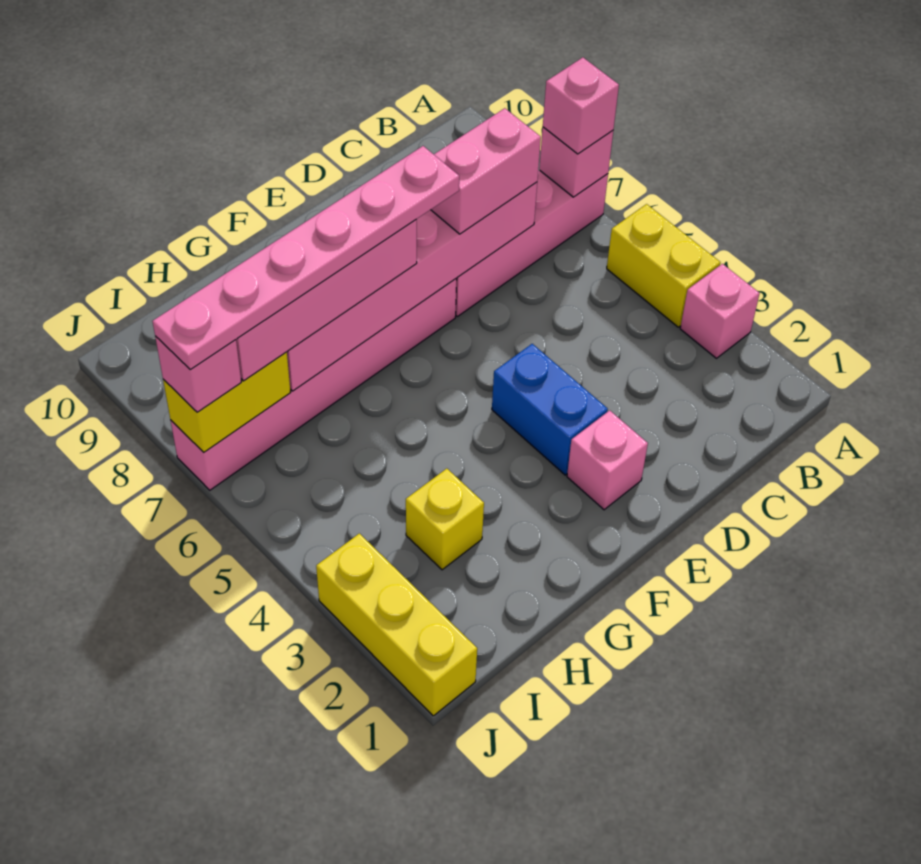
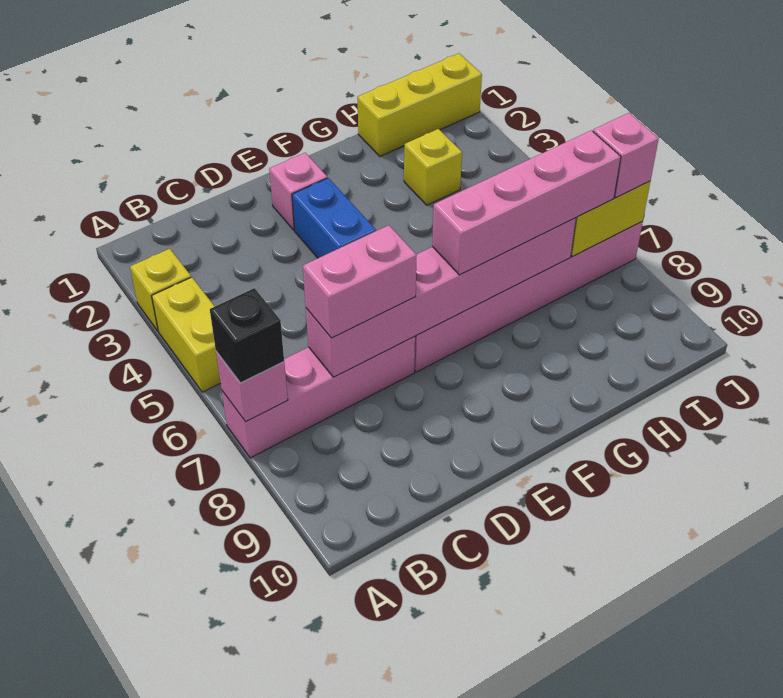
pink 1x1 brick [680,264,760,358] -> yellow 1x1 brick [130,249,191,331]
pink 1x1 brick [543,57,619,154] -> black 1x1 brick [210,288,284,383]
pink 1x6 plate [152,146,459,369] -> none
yellow 1x3 brick [316,533,477,716] -> yellow 1x3 brick turned to [357,53,482,156]

